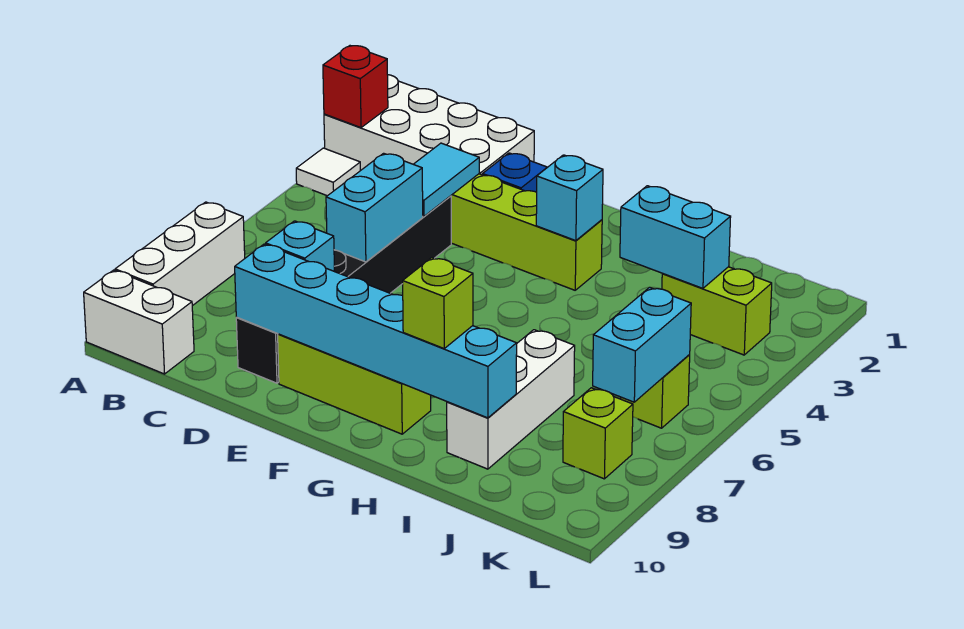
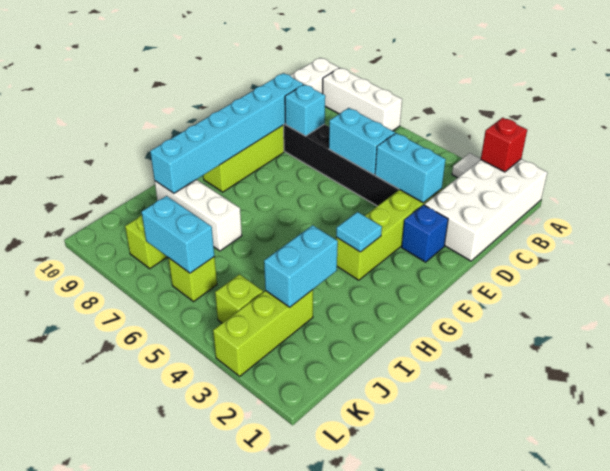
cyan 1x2 tile [413,143,479,216] -> cyan 1x2 brick [375,133,446,203]
cyan 1x1 brick [536,155,603,241] -> cyan 1x1 tile [336,212,382,252]
lime 1x1 brick [403,258,473,348] -> lime 1x1 brick moved to [215,274,263,323]
lime 1x2 brick [662,267,772,355] -> lime 1x3 brick [213,290,313,376]

